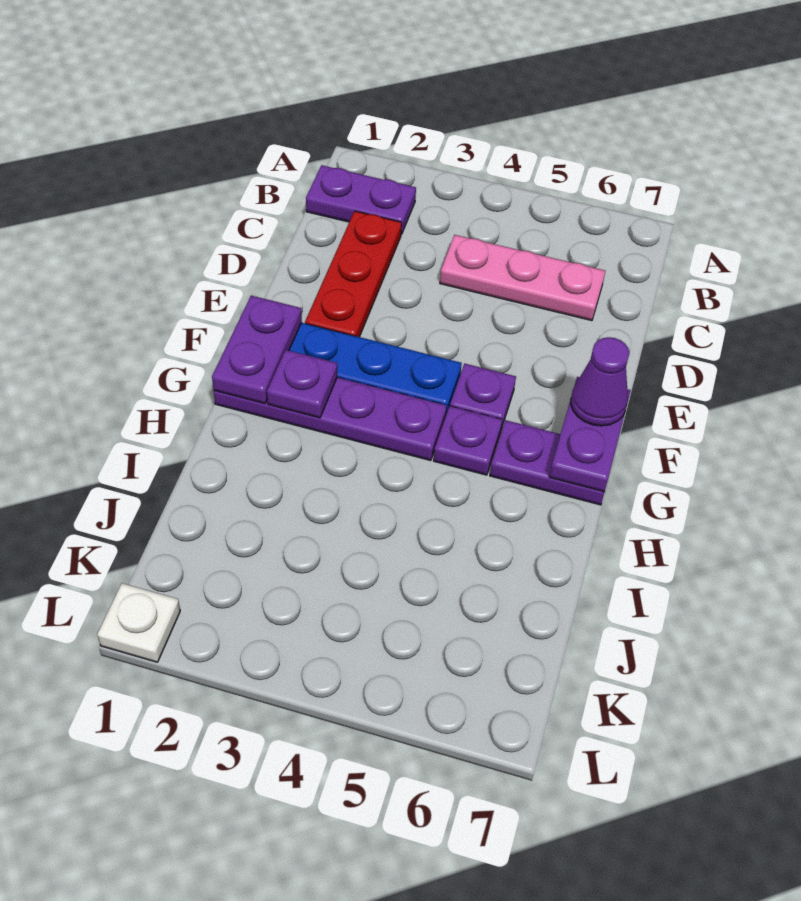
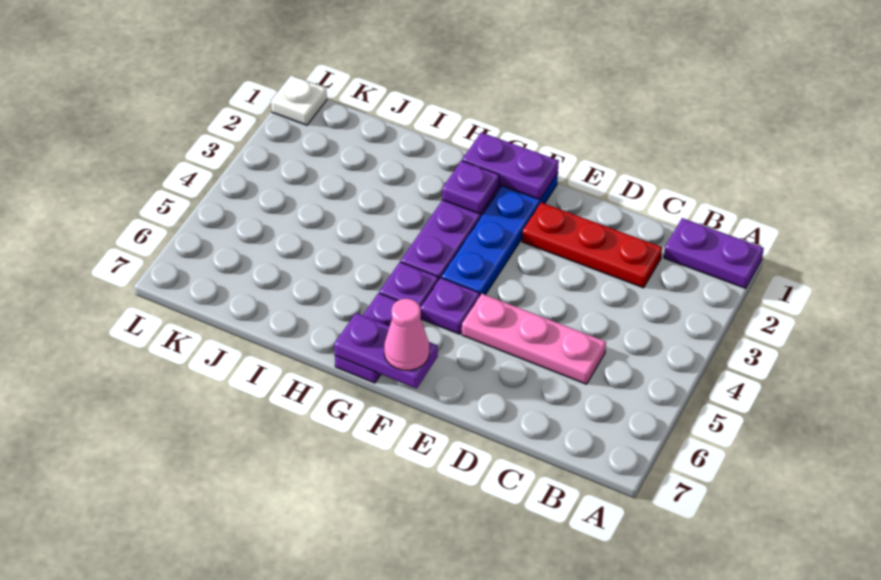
purple 1x2 plate [306,165,416,235] -> purple 1x2 plate turned to [664,218,764,289]
pink 1x3 plate [440,235,605,321] -> pink 1x3 plate turned to [462,294,606,384]
purple 1x1 cone [571,337,629,426] -> pink 1x1 cone [384,299,429,370]

